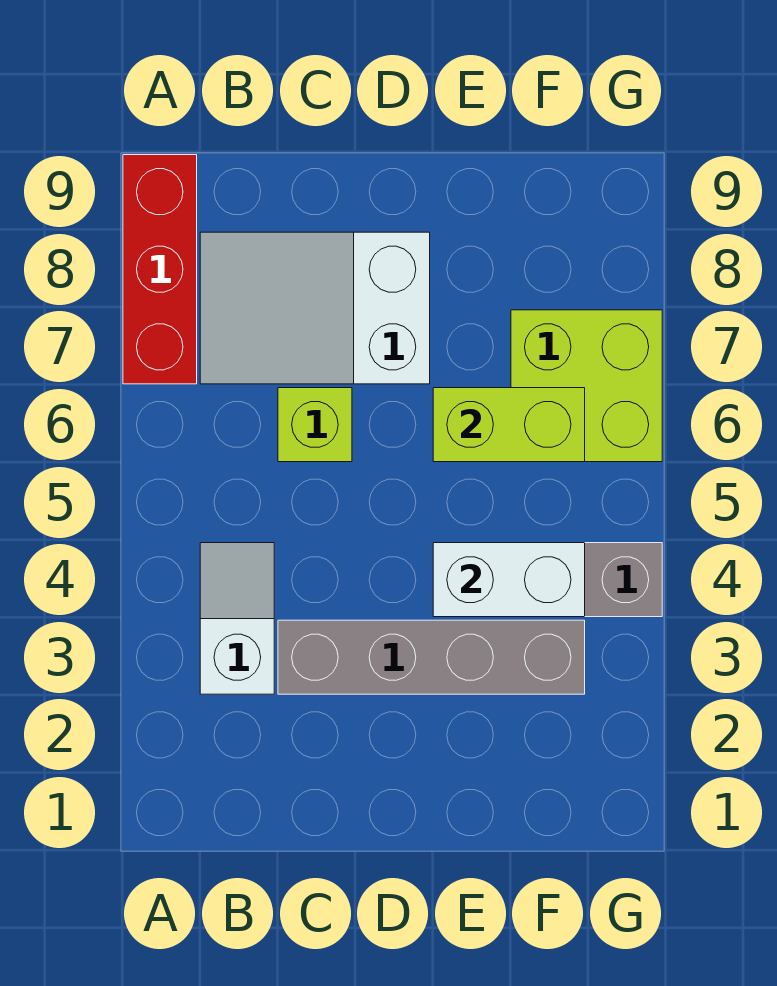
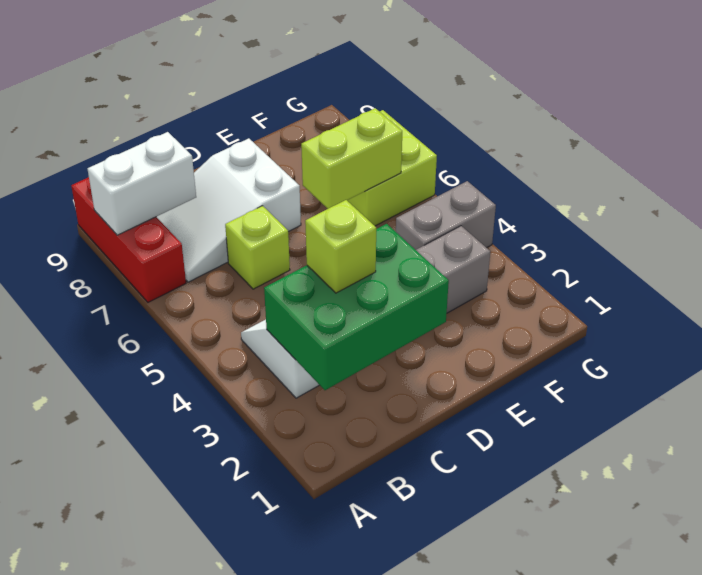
none -> green 2x3 brick [264,224,449,390]
none -> lime 1x1 brick [305,200,376,293]
white 1x2 brick [433,543,585,617] -> white 1x2 brick moved to [88,132,196,235]

